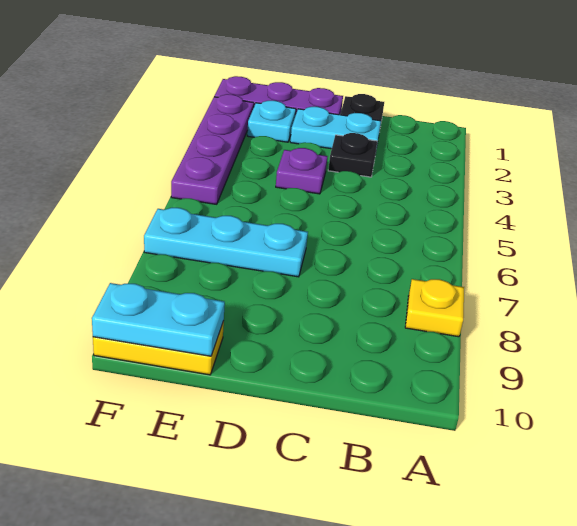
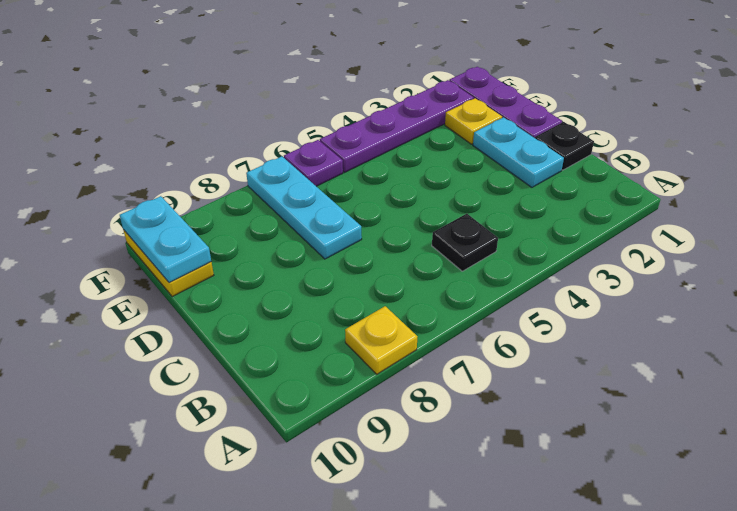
black 1x1 plate [328,133,377,177] -> black 1x1 plate moved to [432,214,498,271]
purple 1x1 plate [276,148,328,194] -> purple 1x1 plate moved to [284,140,343,186]
cyan 1x1 plate [247,101,296,142] -> yellow 1x1 plate [445,98,502,144]

